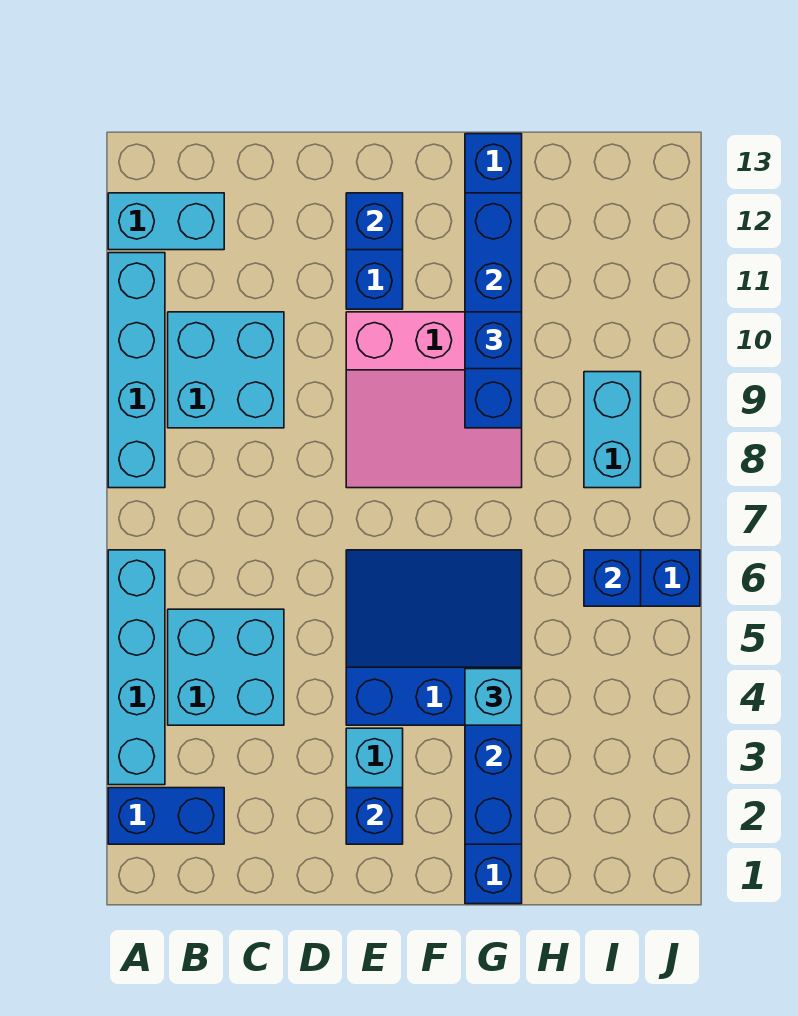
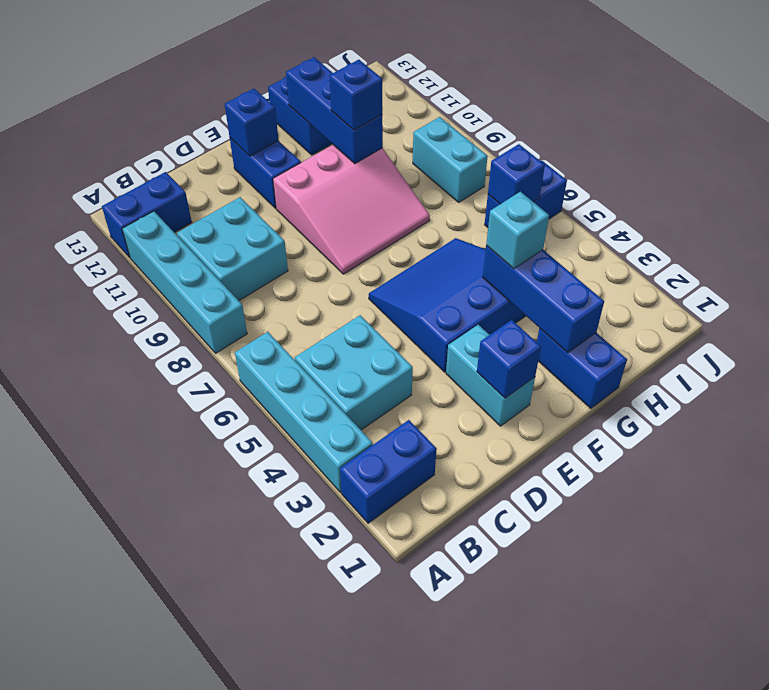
cyan 1x2 brick [108,193,224,250] -> blue 1x2 brick [102,172,192,257]
blue 1x4 brick [465,193,522,428] -> blue 1x3 brick [286,57,383,164]

